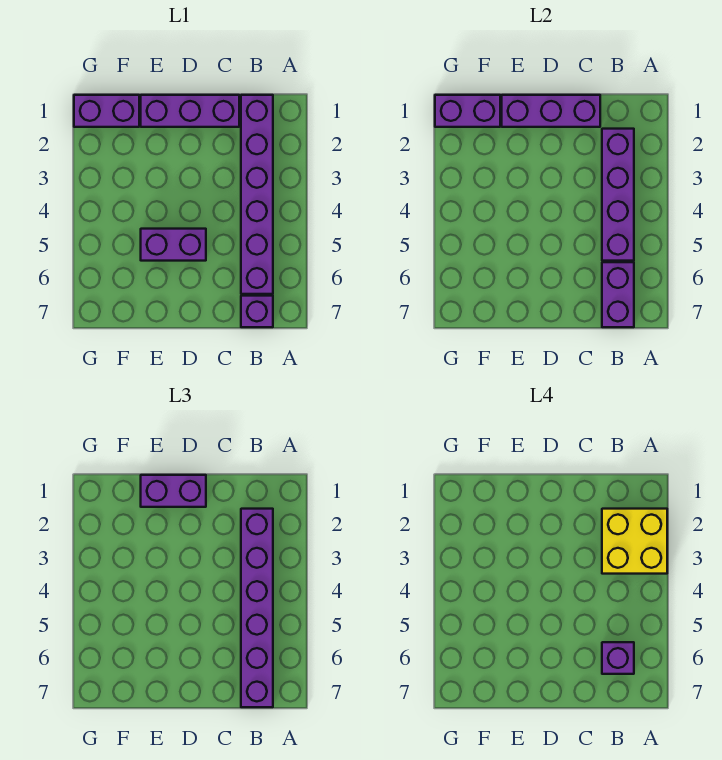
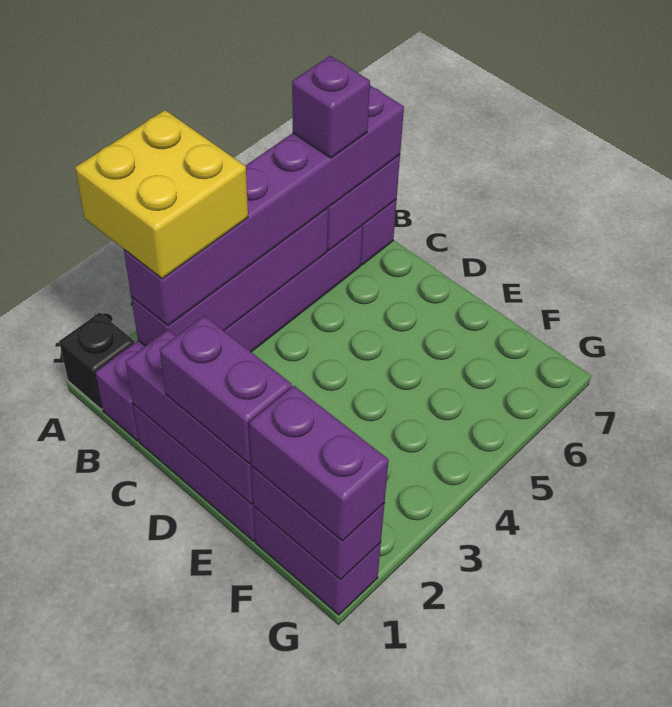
none -> black 1x1 brick [59,312,134,410]
purple 1x2 brick [141,229,206,261] -> purple 1x2 brick moved to [249,386,389,541]

